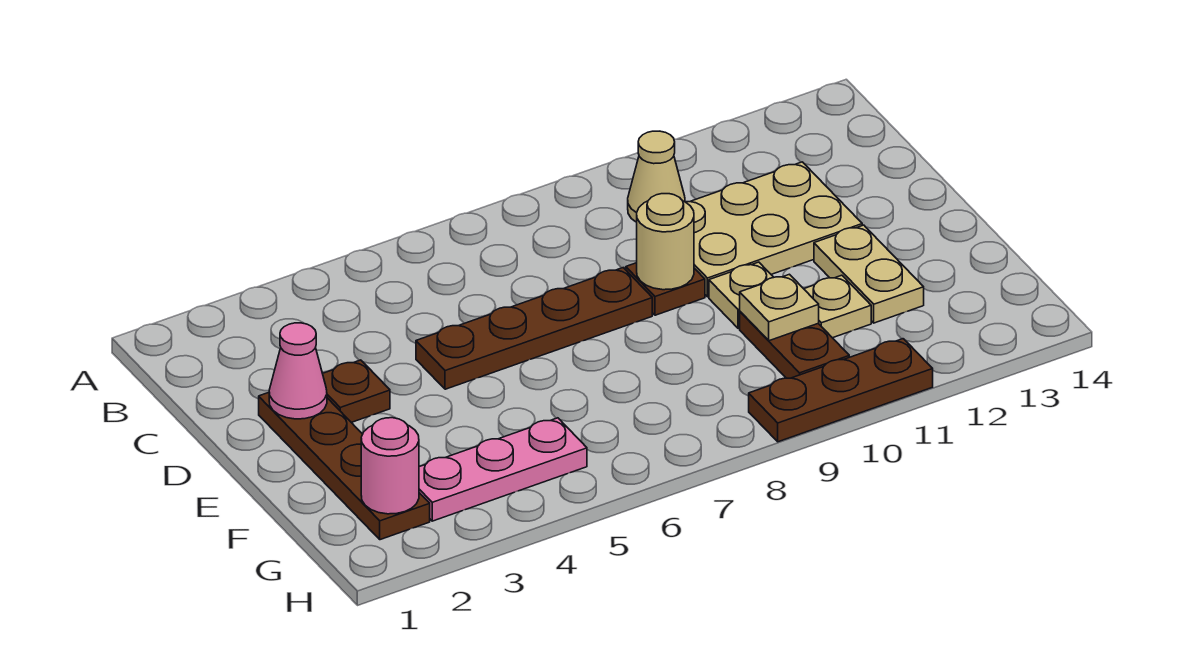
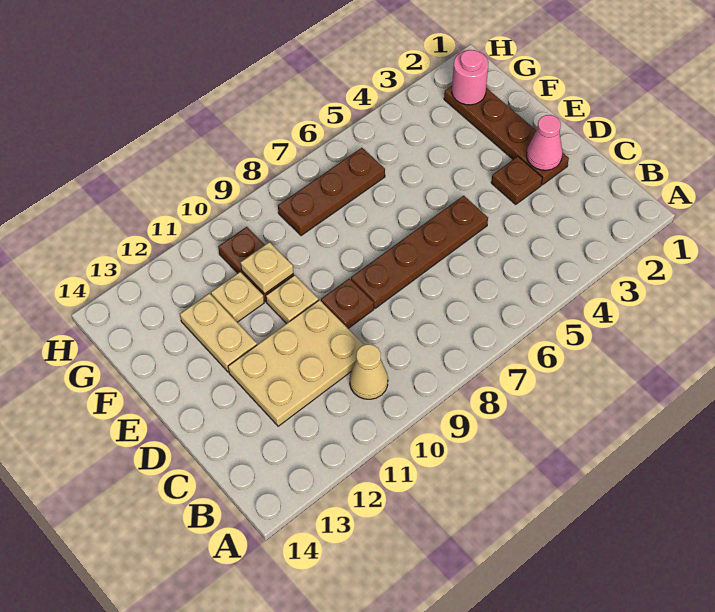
tan 1x1 round brick [637,194,694,290] -> none
pink 1x3 plate [419,418,587,521] -> none
brown 1x3 plate [749,339,933,442] -> brown 1x3 plate moved to [278,148,385,236]

